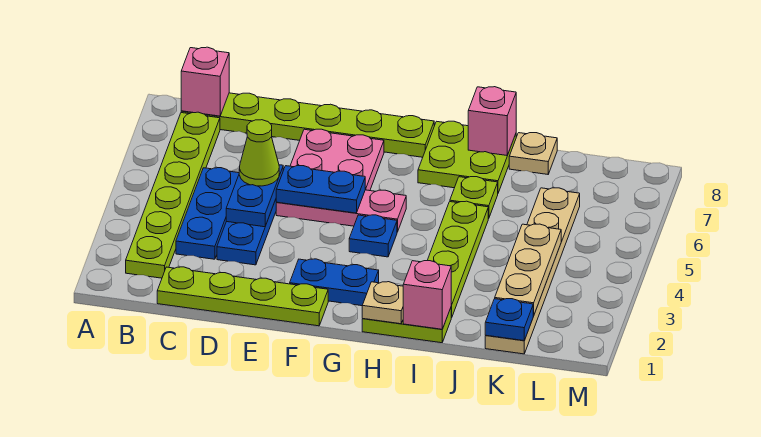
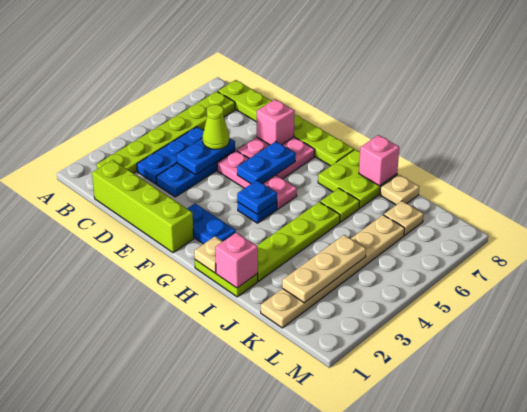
pink 1x1 brick [181,47,229,116] -> pink 1x1 brick moved to [257,99,295,145]
lime 1x4 plate [157,267,328,326] -> lime 1x4 brick [92,160,194,253]
blue 1x2 plate [276,166,365,213] -> blue 1x2 plate turned to [237,142,296,184]
blue 1x1 plate [485,299,534,341] -> blue 1x1 plate moved to [237,180,277,215]
none -> tan 1x1 plate [384,201,424,235]

